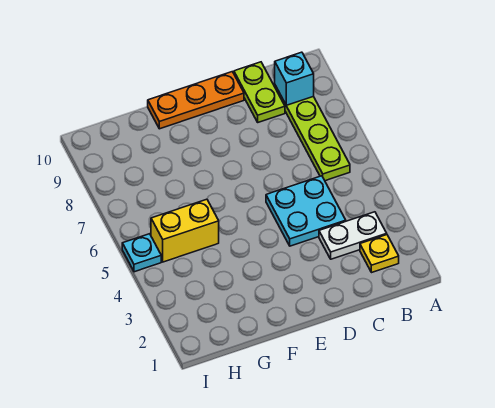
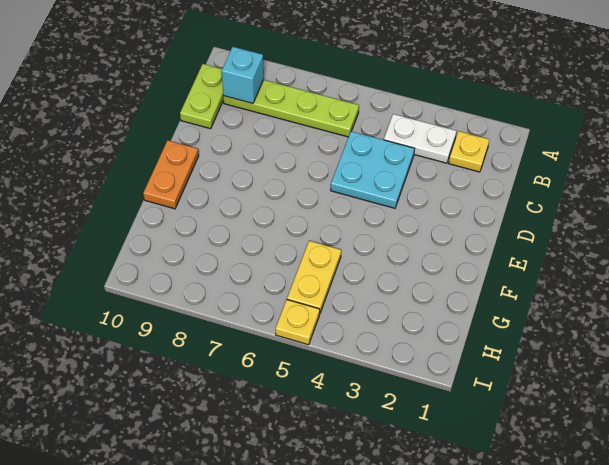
white 1x2 plate [319,212,387,259] -> white 1x2 plate turned to [384,114,456,163]
lime 1x2 plate [234,62,285,122] -> lime 1x2 plate turned to [180,64,223,129]
orange 1x3 plate [148,72,244,129] -> orange 1x2 plate [143,140,199,209]
yellow 1x2 brick [151,199,219,262] -> yellow 1x2 plate [287,241,341,314]
cyan 1x1 plate [122,234,161,272] -> yellow 1x1 plate [275,300,320,345]

